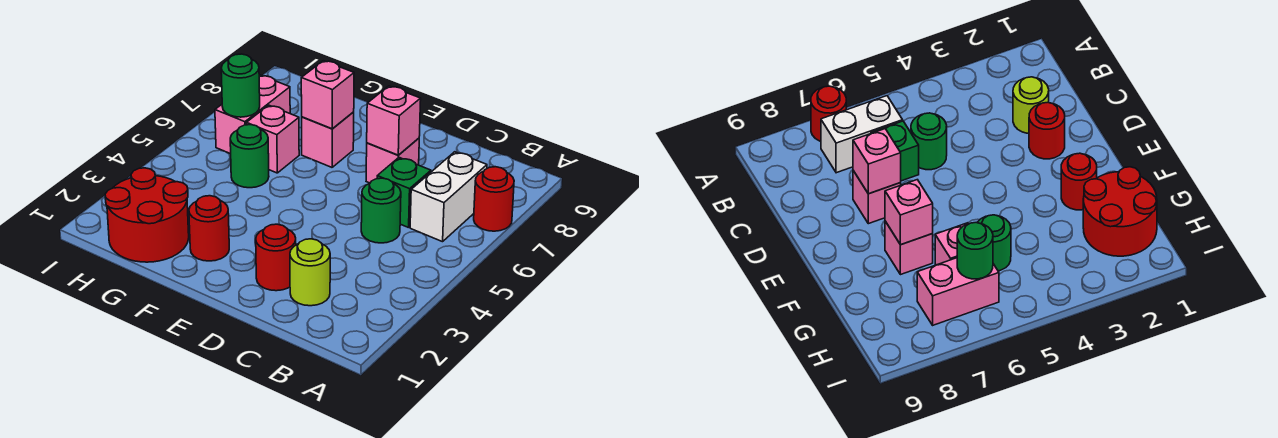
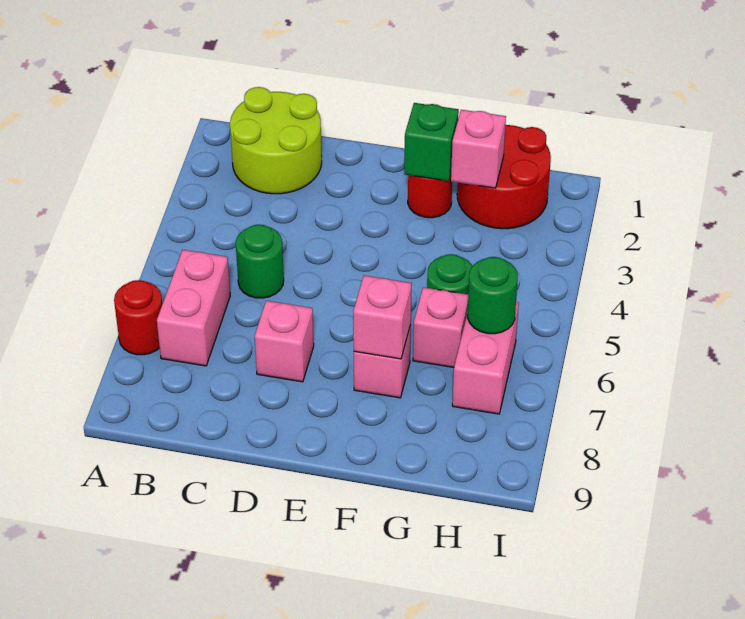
white 1x2 brick [410,152,487,242] -> pink 1x2 brick [157,250,230,366]
lime 1x1 round brick [290,239,330,306] -> lime 2x2 round brick [230,87,322,194]
green 1x1 brick [377,158,431,228] -> green 1x1 brick moved to [404,103,459,181]
red 1x1 round brick [256,224,296,291] -> none
pink 1x1 brick [367,86,421,155] -> pink 1x1 brick moved to [451,110,506,188]

